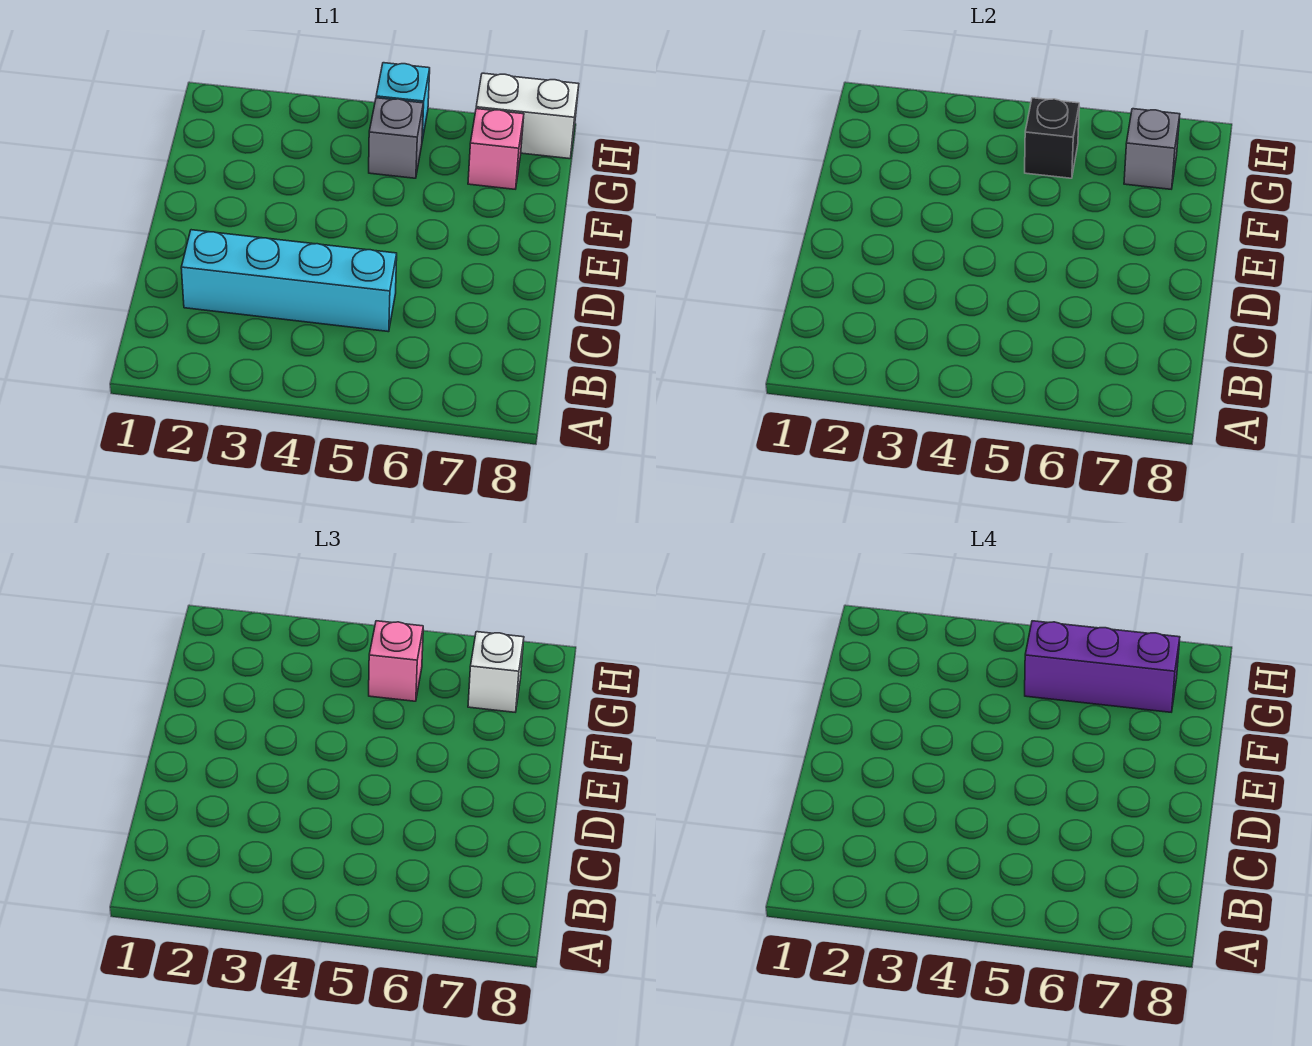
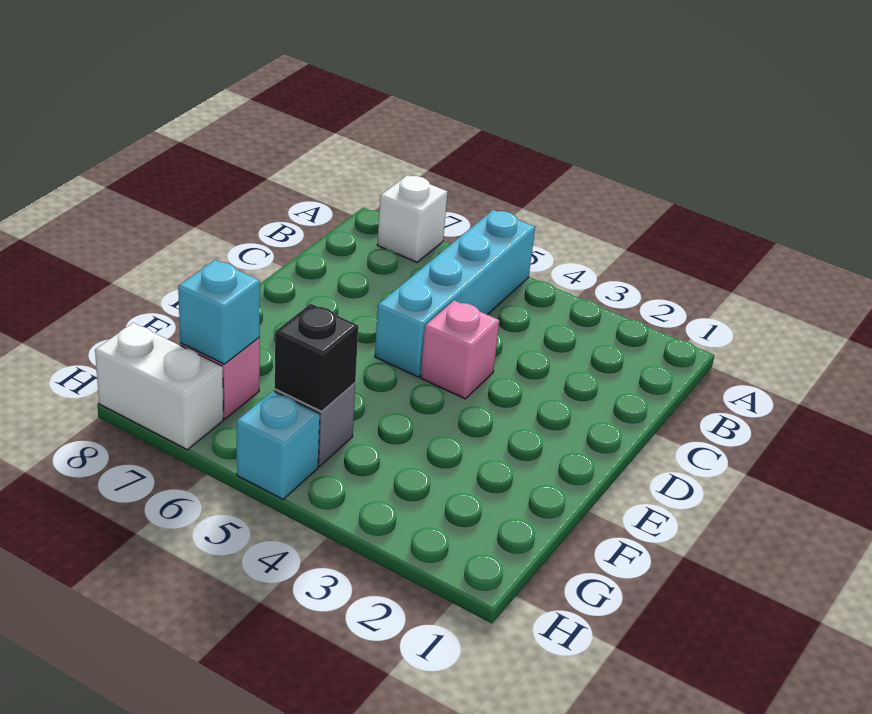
cyan 1x4 brick [181,230,397,332] -> cyan 1x4 brick turned to [375,210,535,377]
pink 1x1 brick [369,621,423,701] -> pink 1x1 brick moved to [421,300,499,399]
purple 1x3 brick [1025,621,1180,712] -> none
grey 1x1 brick [1124,109,1180,189] -> cyan 1x1 brick [178,260,260,364]
white 1x1 brick [468,632,524,712] -> white 1x1 brick moved to [377,175,447,262]

